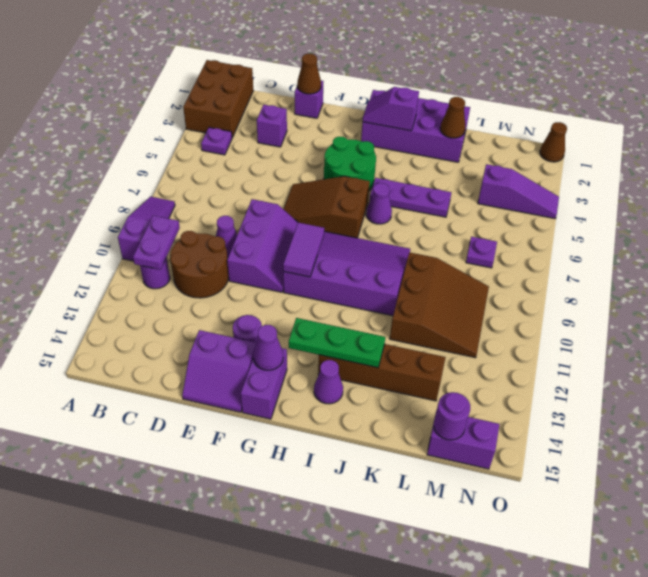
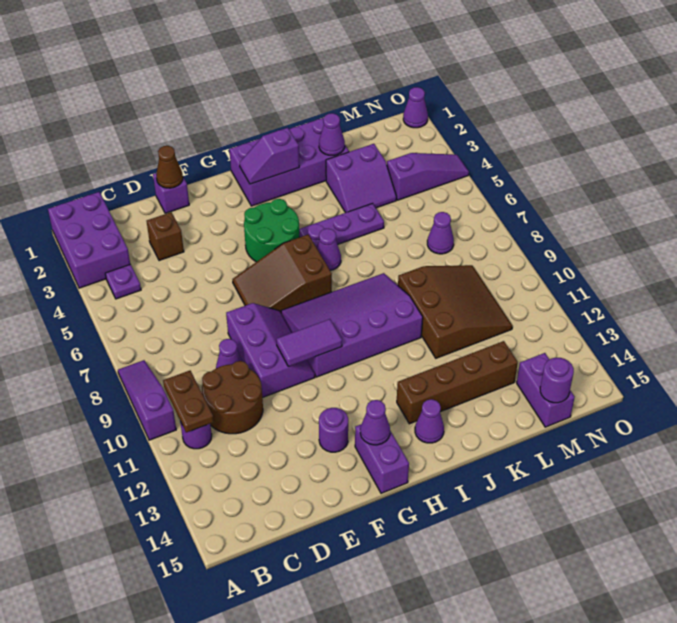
brown 2x3 brick [183,60,253,138] -> purple 2x3 brick [48,192,130,288]
purple 1x2 plate [133,216,180,270] -> brown 1x2 plate [163,371,214,433]
purple 1x1 brick [257,105,287,147] -> brown 1x1 brick [147,212,184,261]
purple 2x2 slope [182,330,256,412] -> purple 2x2 slope moved to [326,144,397,213]
purple 1x2 tile [283,223,324,277] -> purple 1x2 tile turned to [276,319,342,366]
green 1x3 plate [289,318,385,368] -> none
brown 1x1 cone [440,97,465,138] -> purple 1x1 cone [319,113,345,155]
purple 1x1 plate [466,237,497,268] -> purple 1x1 cone [427,212,454,254]
purple 1x2 brick [427,410,499,469] -> purple 1x2 brick turned to [517,353,575,427]
brown 1x1 cone [540,122,567,162] -> purple 1x1 cone [403,87,428,128]

